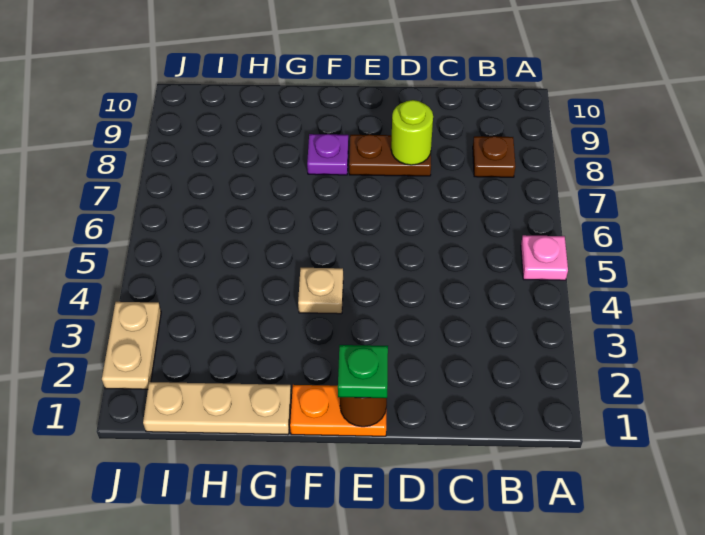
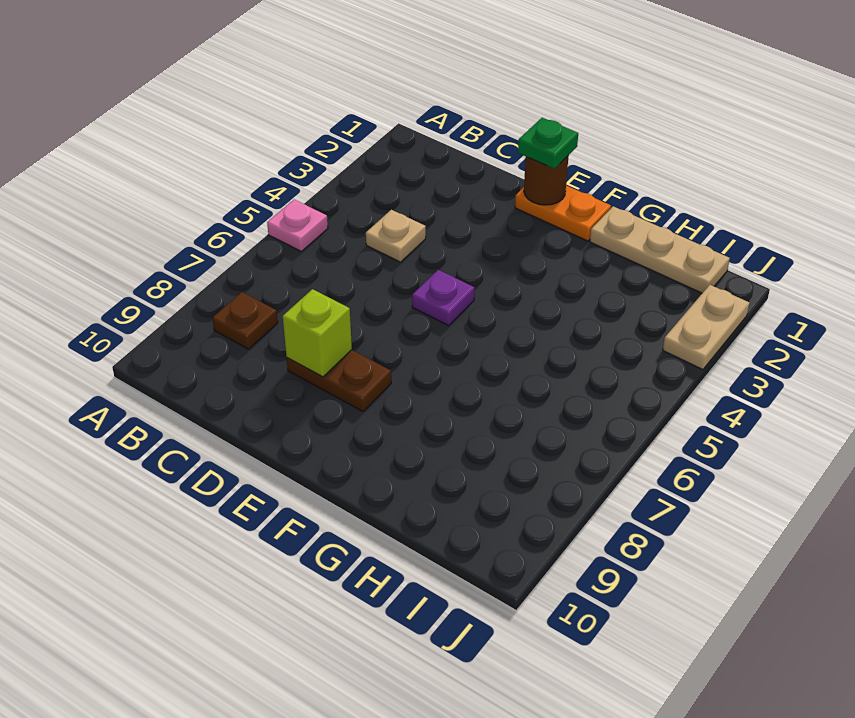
lime 1x1 round brick [391,100,433,165] -> lime 1x1 brick [283,289,352,377]
tan 1x1 plate [298,268,343,314] -> tan 1x1 plate moved to [366,210,426,262]
purple 1x1 plate [307,134,348,175] -> purple 1x1 plate moved to [412,270,475,325]

